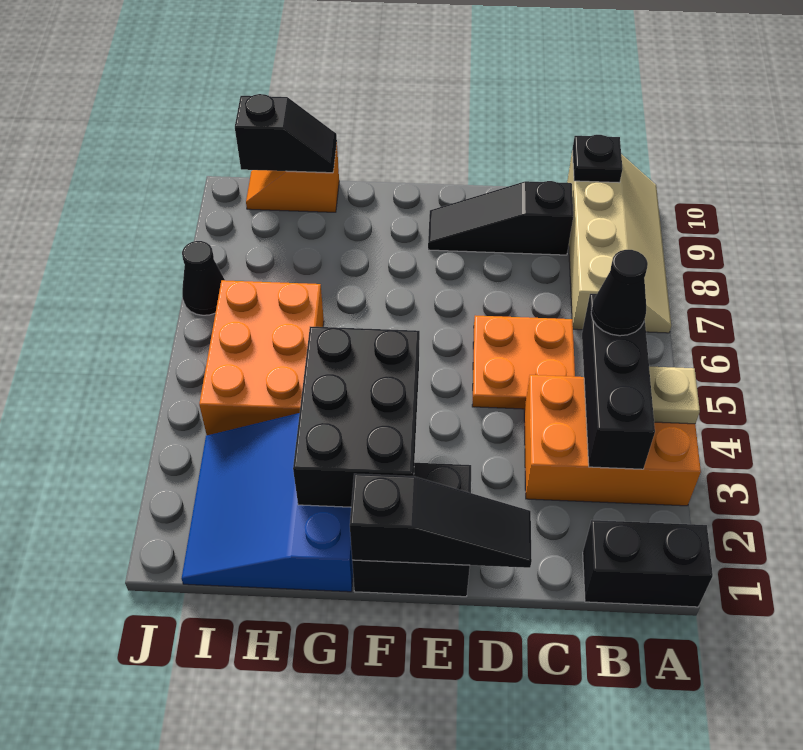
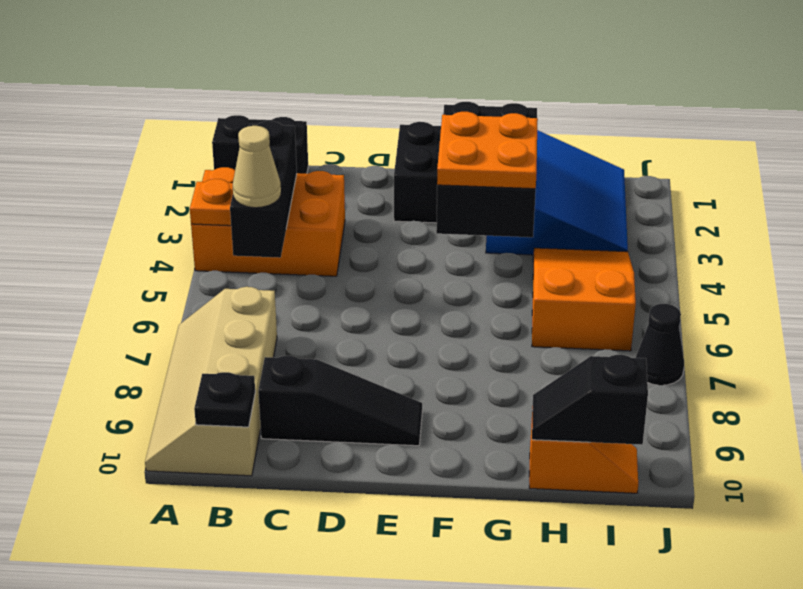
tan 1x1 plate [649,367,700,424] -> orange 1x1 plate [190,179,233,226]
black 1x1 cone [591,250,648,336] -> tan 1x1 cone [233,126,281,208]
orange 2x2 plate [472,316,575,409] -> orange 2x2 plate moved to [437,112,538,189]
black 1x3 slope [350,474,532,568] -> none
orange 2x3 brick [199,280,324,435] -> orange 2x3 slope [532,248,636,351]

